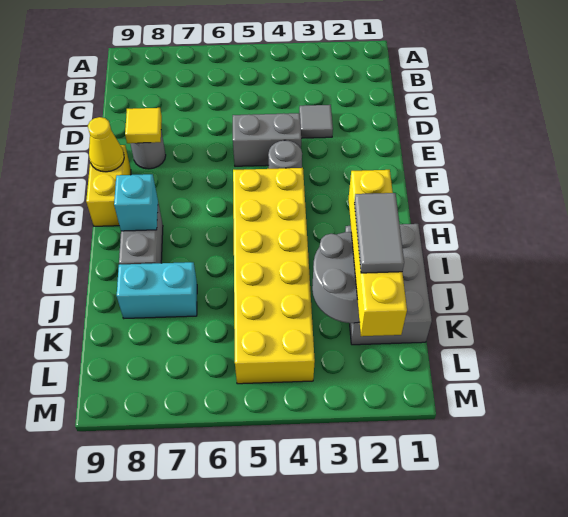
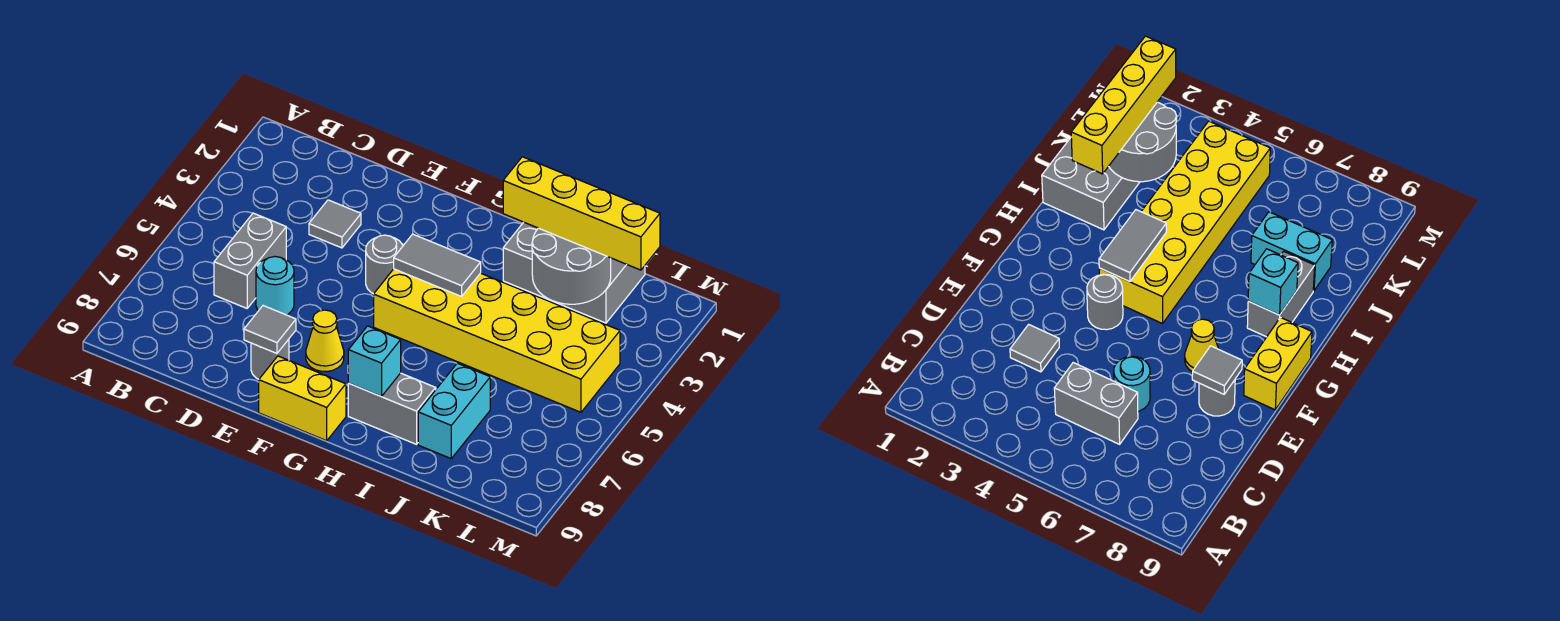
none -> cyan 1x1 round brick [256,257,294,315]
grey 1x2 brick [233,113,301,166] -> grey 1x2 brick moved to [214,213,286,308]
yellow 1x1 tile [125,108,162,143] -> grey 1x1 tile [244,306,296,353]
yellow 1x1 cone [88,117,124,172] -> yellow 1x1 cone moved to [306,310,344,372]
grey 1x2 tile [354,193,404,273] -> grey 1x2 tile moved to [394,234,481,296]

